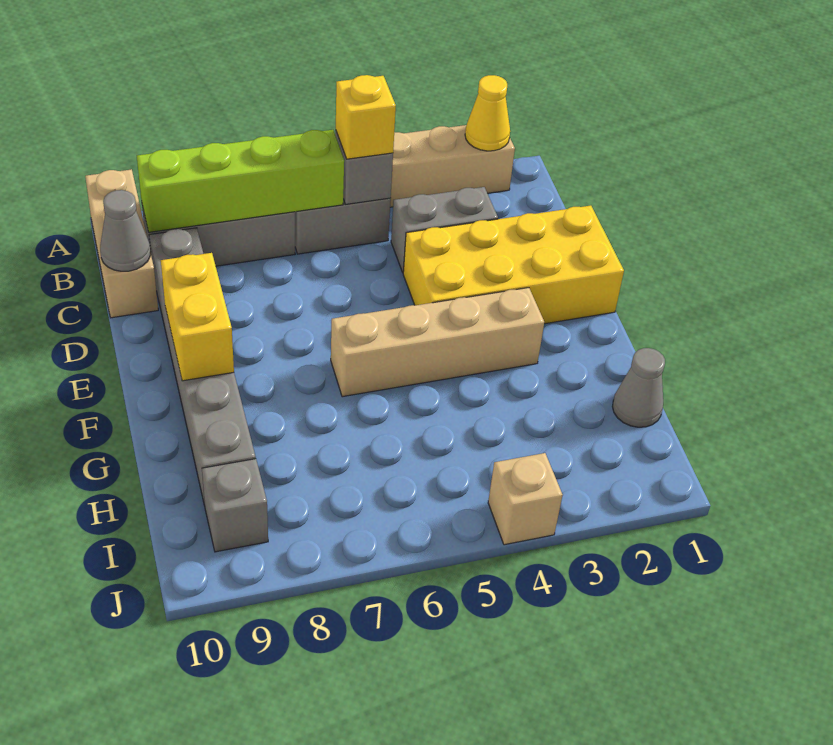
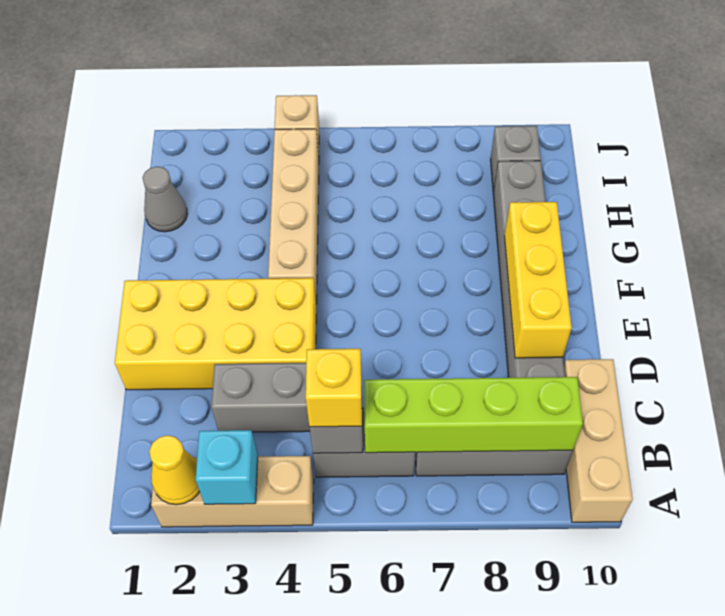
none -> cyan 1x1 brick [196,430,258,504]
grey 1x1 cone [100,190,150,271] -> none
yellow 1x2 brick [161,253,234,381] -> yellow 1x3 brick [505,202,572,358]
tan 1x4 brick [331,288,544,397] -> tan 1x4 brick turned to [268,129,319,304]

